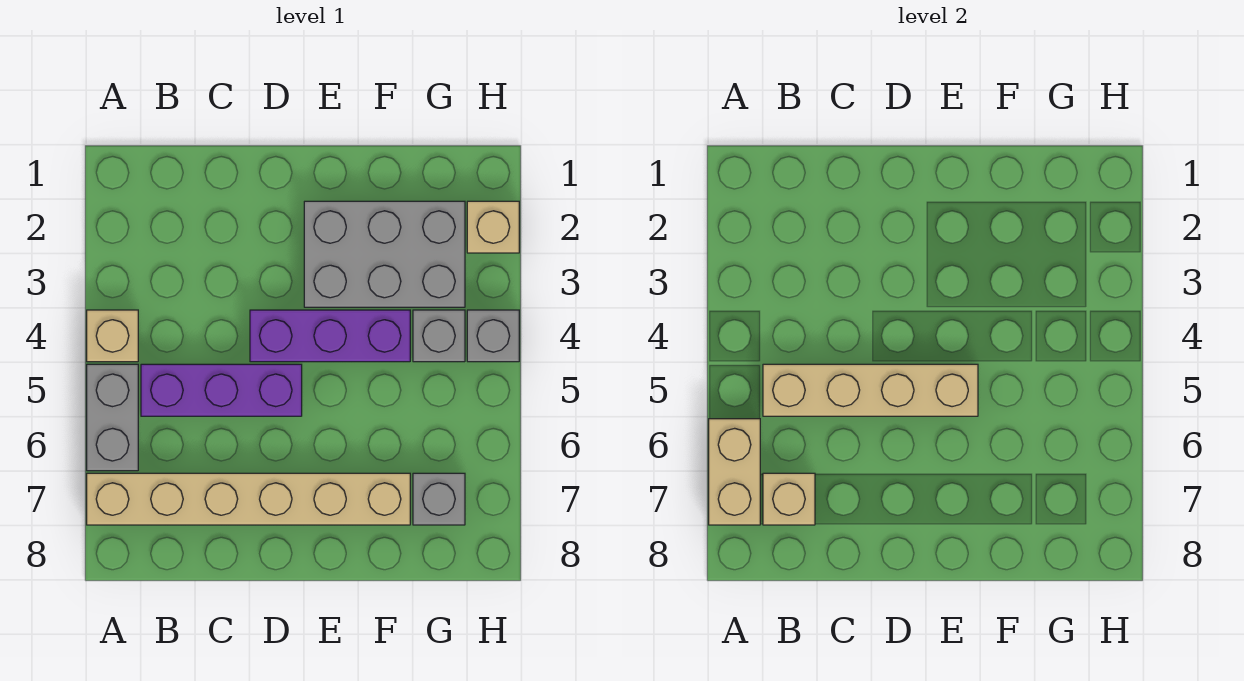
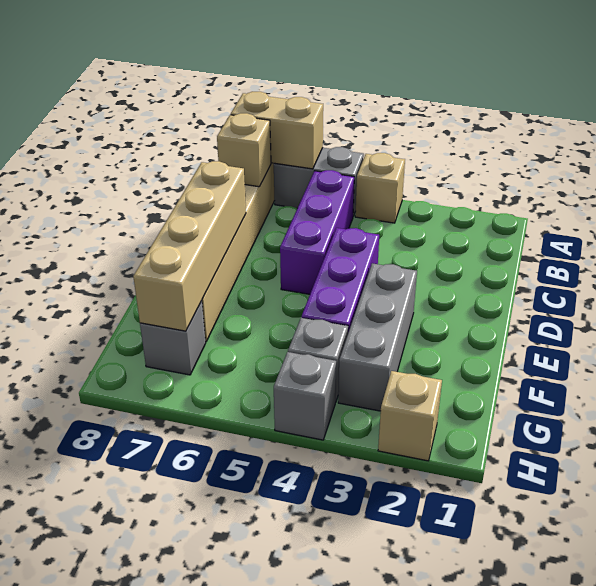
tan 1x4 brick [763,364,978,416] -> tan 1x4 brick moved to [133,161,246,331]
grey 2x3 brick [304,201,465,307] -> grey 1x3 brick [338,263,417,411]

